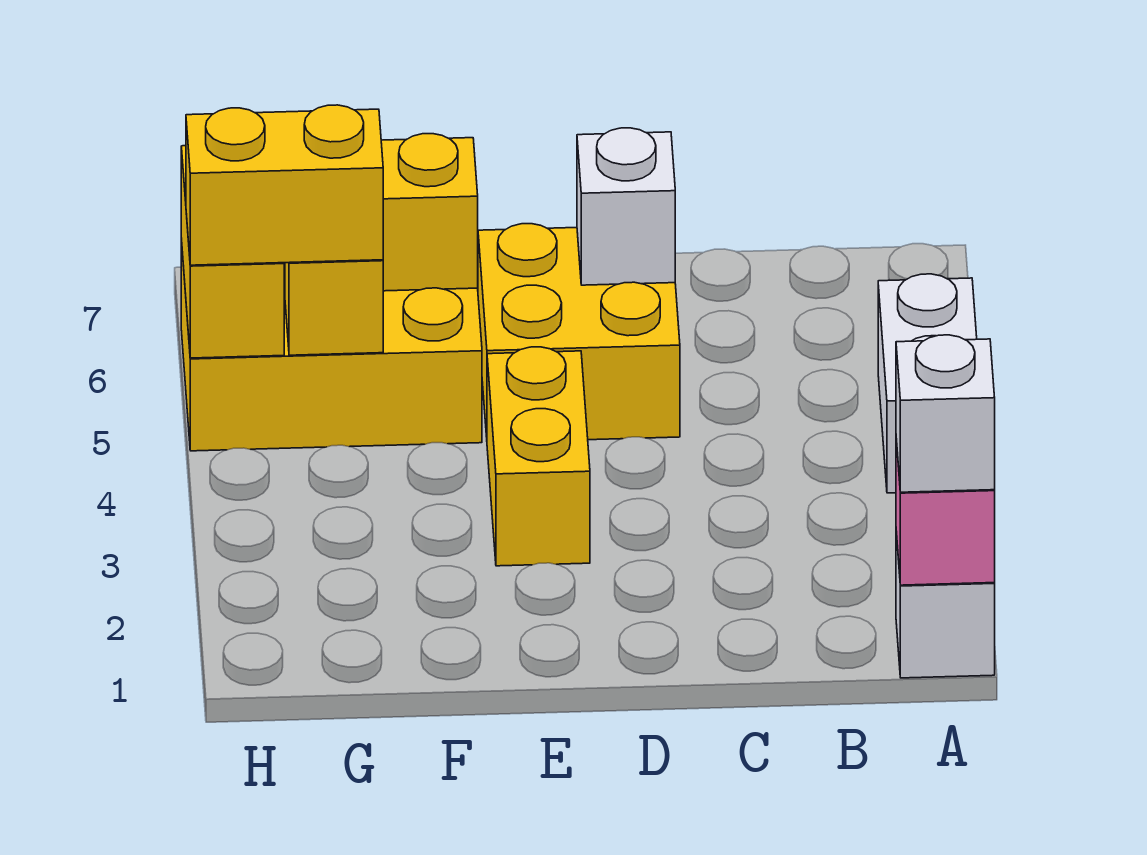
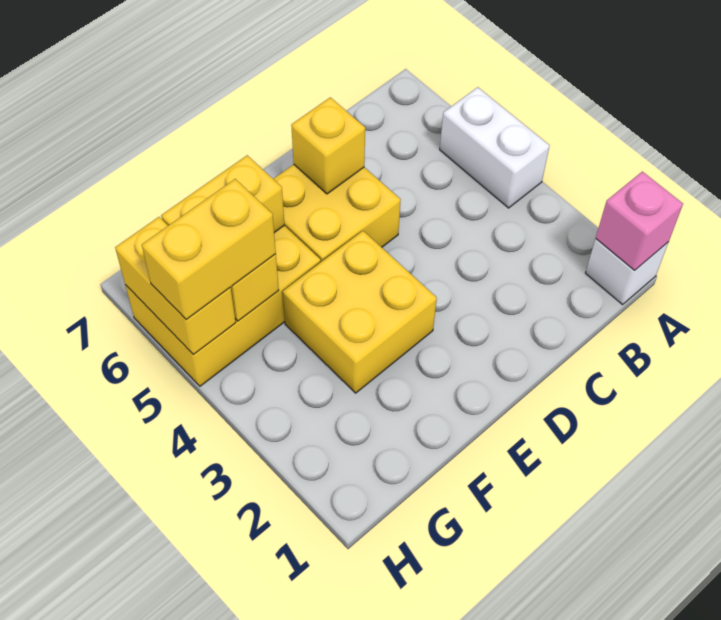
white 1x1 brick [896,335,995,492] -> none
white 1x1 brick [577,128,675,285] -> yellow 1x1 brick [291,97,365,194]
yellow 1x2 brick [487,347,590,566] -> yellow 2x2 brick [283,231,437,393]

